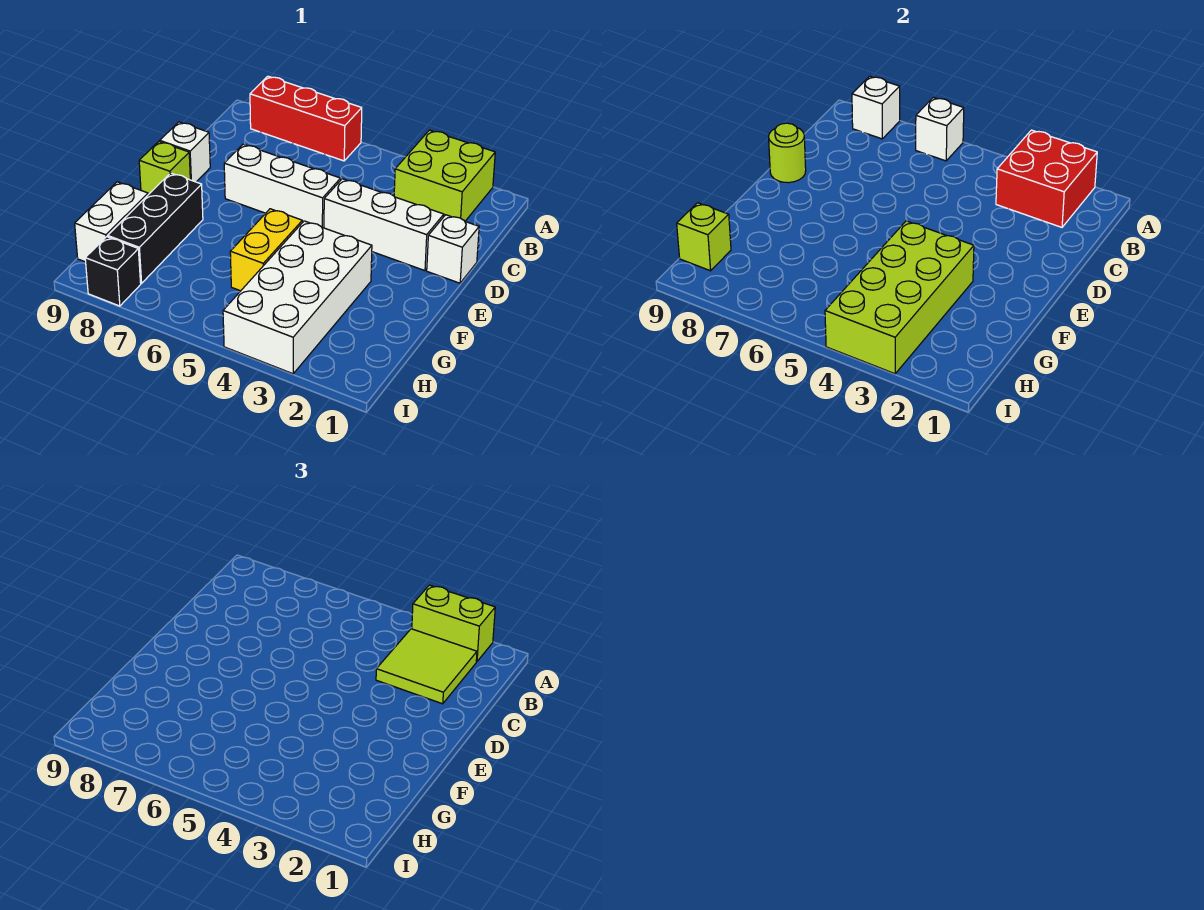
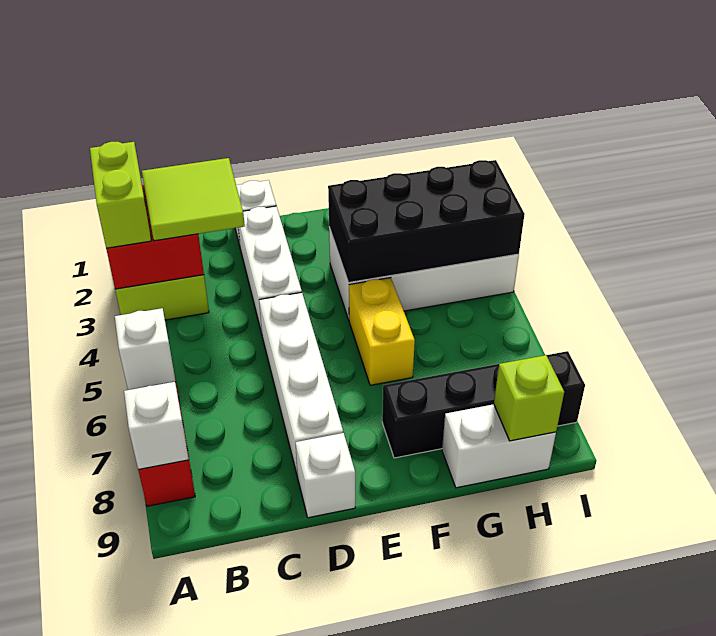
white 1x3 brick [224,144,341,228] -> white 1x4 brick [259,292,343,477]
lime 1x1 round brick [769,123,806,183] -> none
lime 1x1 brick [139,141,190,195] -> none
lime 2x4 brick [825,221,974,374] -> black 2x4 brick [328,160,525,283]
yellow 1x2 brick [230,209,302,291] -> yellow 1x2 brick turned to [349,278,415,385]

